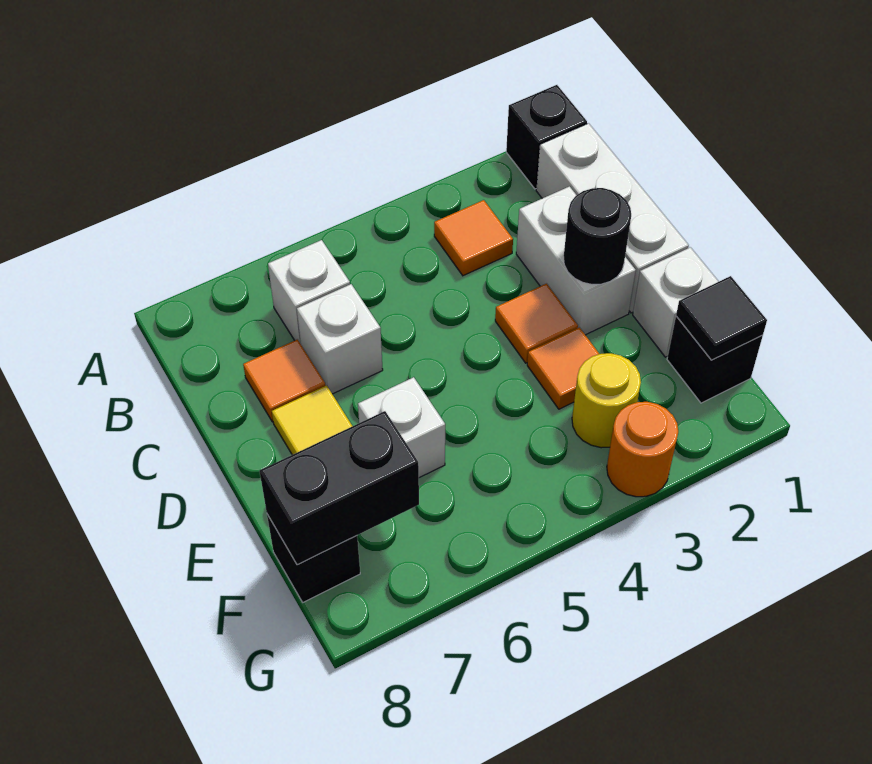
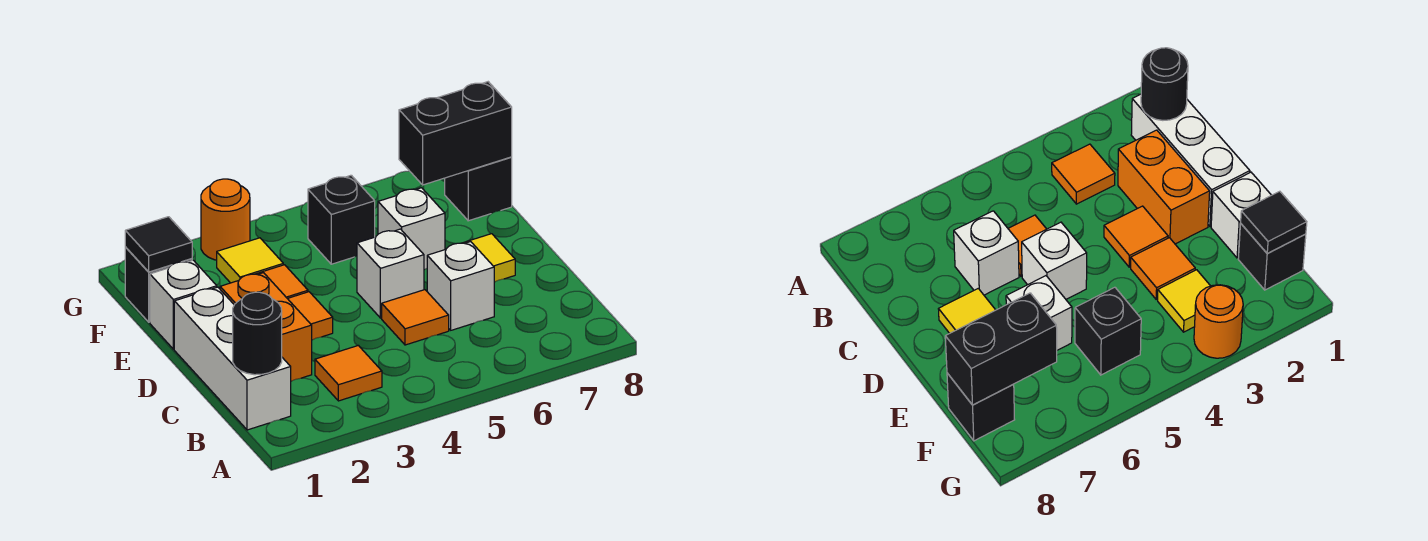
black 1x1 brick [506,85,587,189] -> black 1x1 brick moved to [308,175,375,264]
white 1x1 brick [268,240,350,344] -> white 1x1 brick moved to [357,229,424,318]
white 1x2 brick [516,186,636,335] -> orange 1x2 brick [220,273,312,381]
orange 1x1 tile [243,340,326,422] -> orange 1x1 tile moved to [382,290,449,345]
black 1x1 round brick [564,188,631,285] -> black 1x1 round brick moved to [233,292,282,375]
yellow 1x1 round brick [572,353,641,448] -> yellow 1x1 tile [217,238,283,283]

